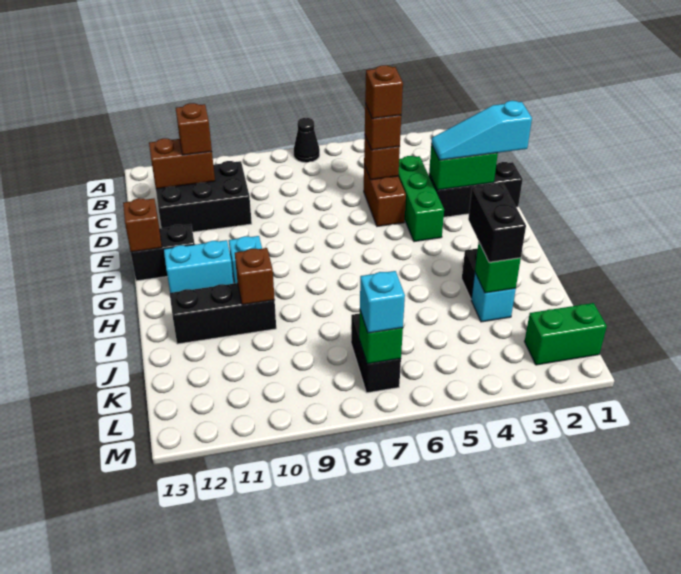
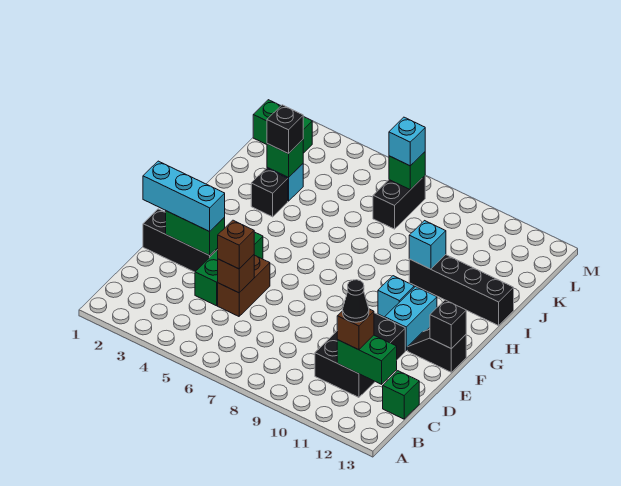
black 1x1 cone [294,118,320,163] -> black 1x1 cone moved to [343,280,369,322]
black 2x3 brick [156,161,252,232] -> black 2x3 brick turned to [315,313,405,397]
brown 1x2 brick [149,138,215,189] -> green 1x2 brick [337,335,397,384]
none -> green 1x1 brick [383,371,419,419]
brown 1x1 brick [365,65,403,119] -> none
cyan 1x3 slope [431,101,532,160] -> cyan 1x3 brick [143,161,225,232]
black 1x2 brick [131,224,195,281] -> black 1x2 slope [407,329,466,372]
brown 1x1 brick [123,198,162,252] -> black 1x1 brick [430,300,466,349]
cyan 1x2 brick [164,240,233,293] -> cyan 1x2 brick turned to [385,287,437,350]
black 1x2 brick [468,183,526,262] -> black 1x1 brick [267,105,303,154]
black 1x3 brick [170,283,276,344] -> black 1x4 brick [409,255,514,326]
brown 1x1 brick [235,248,275,305] -> cyan 1x1 brick [409,221,446,269]

